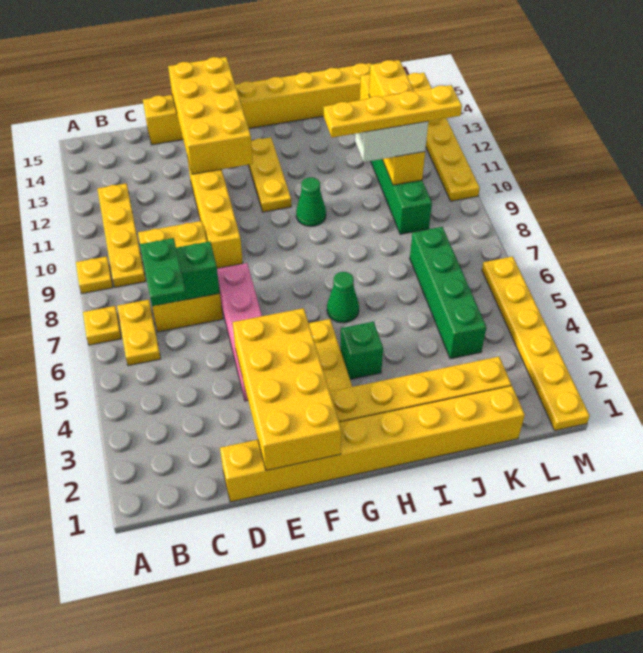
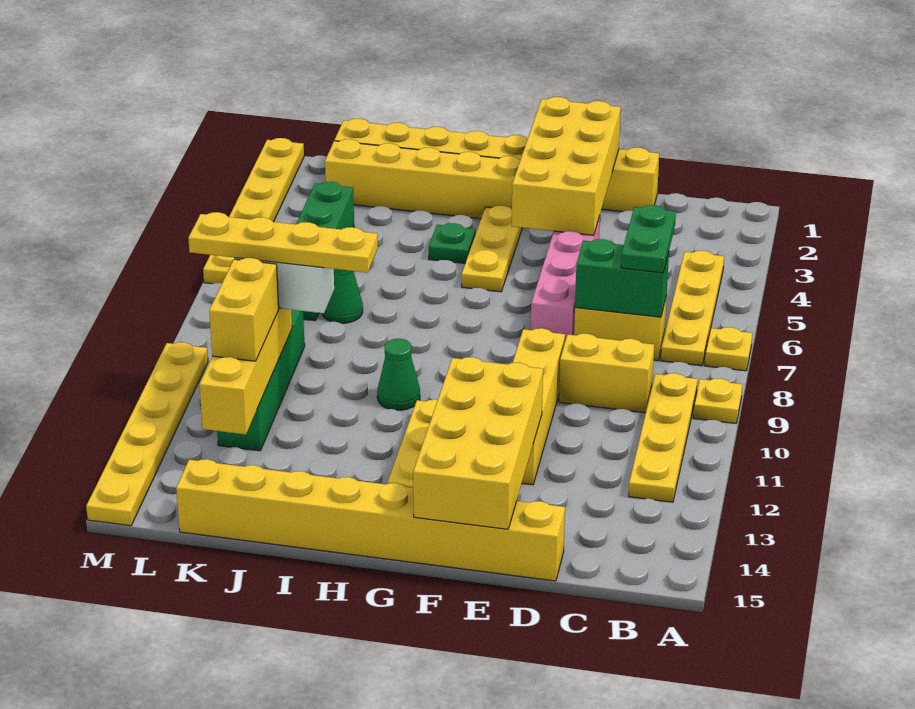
yellow 1x2 plate [117,300,161,366] -> yellow 1x4 plate [661,251,724,366]
green 1x1 brick [340,322,383,379] -> green 1x1 plate [429,223,476,264]
green 1x1 cone [327,272,359,323] -> green 1x1 cone moved to [322,269,363,323]

